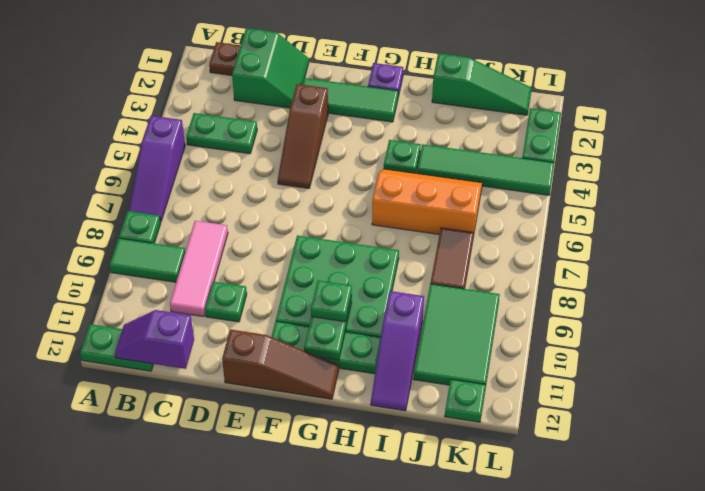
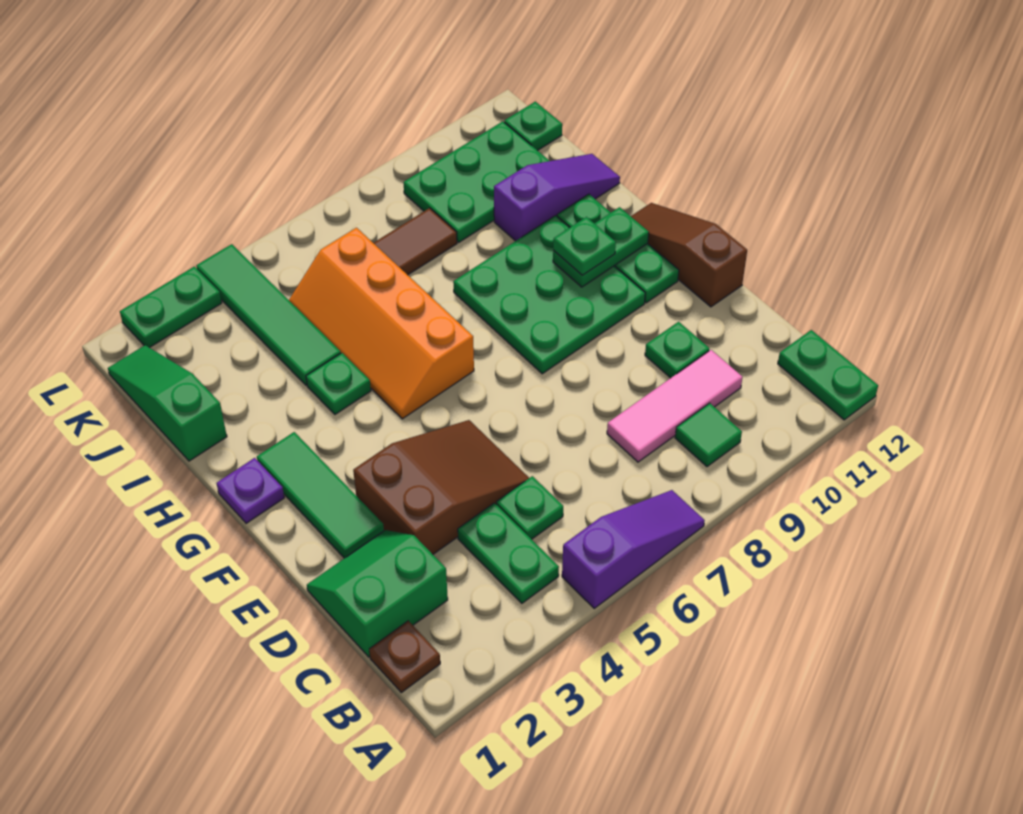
green 1x1 plate [119,211,161,243] -> green 1x1 plate moved to [496,476,563,539]
green 1x2 tile [110,238,185,282] -> green 1x1 tile [675,403,742,467]
purple 1x2 slope [115,310,194,369] -> none
brown 1x3 slope [278,84,328,188] -> brown 2x3 slope [353,420,529,554]
orange 2x3 slope [372,169,482,237] -> orange 2x4 slope [289,228,474,419]
green 2x3 tile [414,284,500,385] -> green 2x3 plate [403,121,549,242]

